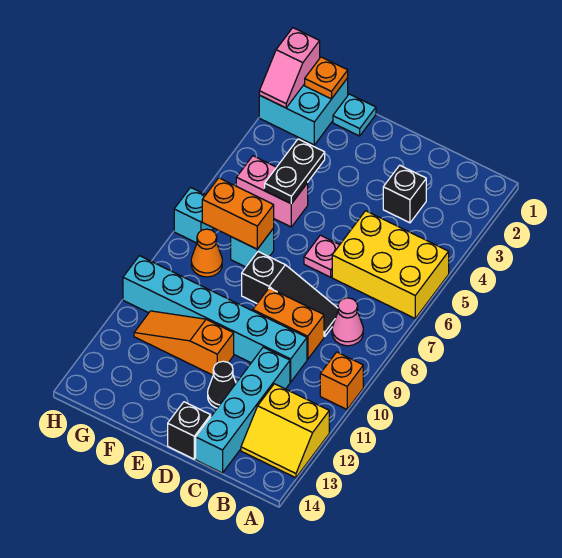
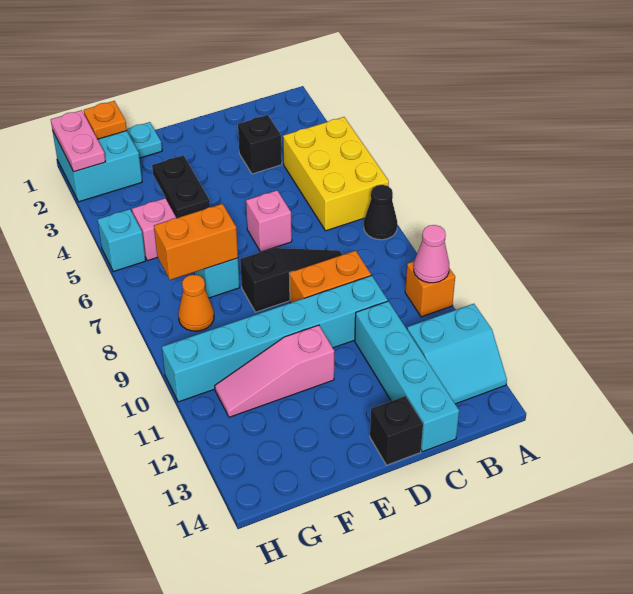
yellow 2x3 brick [332,211,449,318] -> yellow 2x3 brick turned to [283,117,389,231]
yellow 2x2 slope [241,384,329,478] -> cyan 2x2 slope [407,304,507,404]
pink 1x1 cone [332,298,363,346] -> pink 1x1 cone moved to [414,225,449,283]
pink 1x1 plate [304,235,339,277] -> pink 1x1 brick [246,190,292,252]
black 1x1 cone [208,361,236,408] -> black 1x1 cone moved to [364,185,397,240]
orange 1x3 slope [134,311,234,375] -> pink 1x3 slope [215,325,334,417]
pink 1x2 slope [259,28,320,108] -> pink 1x2 plate [51,110,105,172]
cyan 1x1 brick [174,188,214,243] -> cyan 1x1 brick moved to [98,209,146,272]

